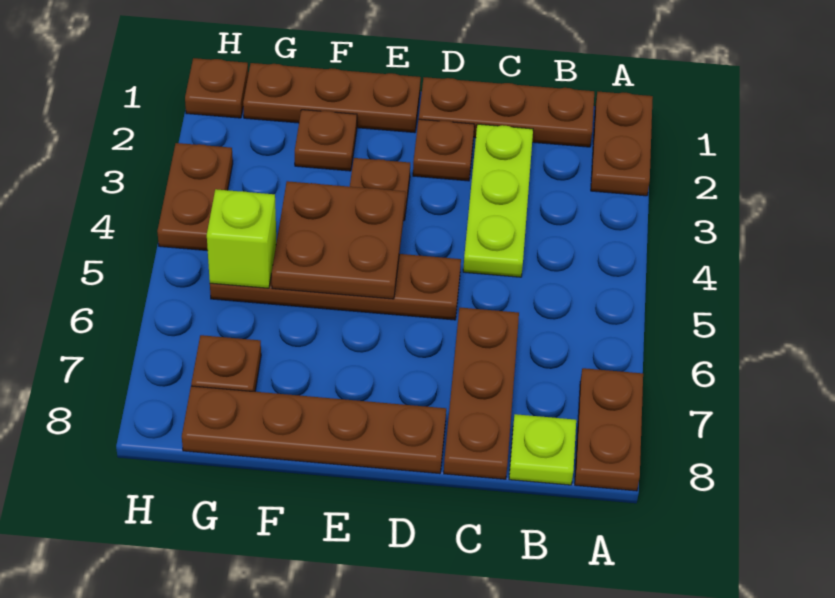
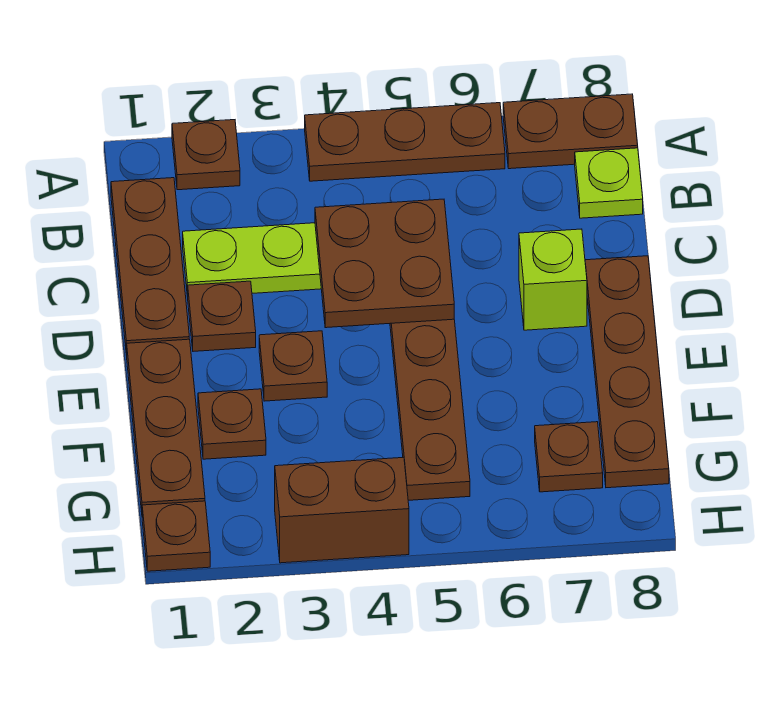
brown 1x2 plate [591,92,653,196] -> brown 1x1 plate [172,120,240,190]
brown 1x3 plate [444,308,519,479] -> brown 1x3 plate moved to [305,103,505,181]
brown 2x2 plate [272,181,406,299] -> brown 2x2 plate moved to [315,199,454,328]
lime 1x1 brick [207,189,276,288] -> lime 1x1 brick moved to [519,229,587,330]
brown 1x2 plate [157,143,233,251] -> brown 1x2 brick [275,457,409,563]

